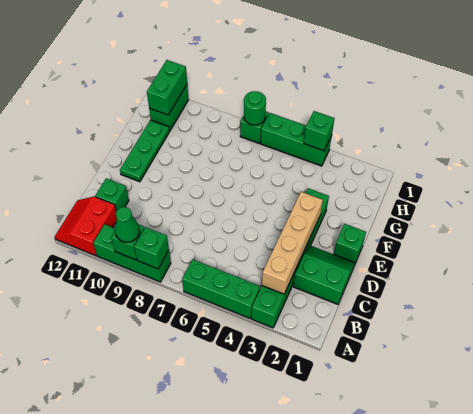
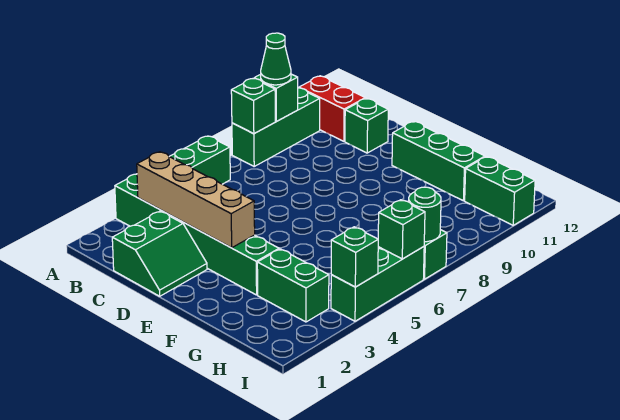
green 1x1 brick [334,224,366,263] -> green 1x1 brick moved to [378,200,425,259]
green 1x3 plate [120,120,170,182] -> green 1x3 brick [392,121,485,201]
green 1x2 brick [147,60,187,115] -> green 1x2 brick moved to [257,249,329,322]

